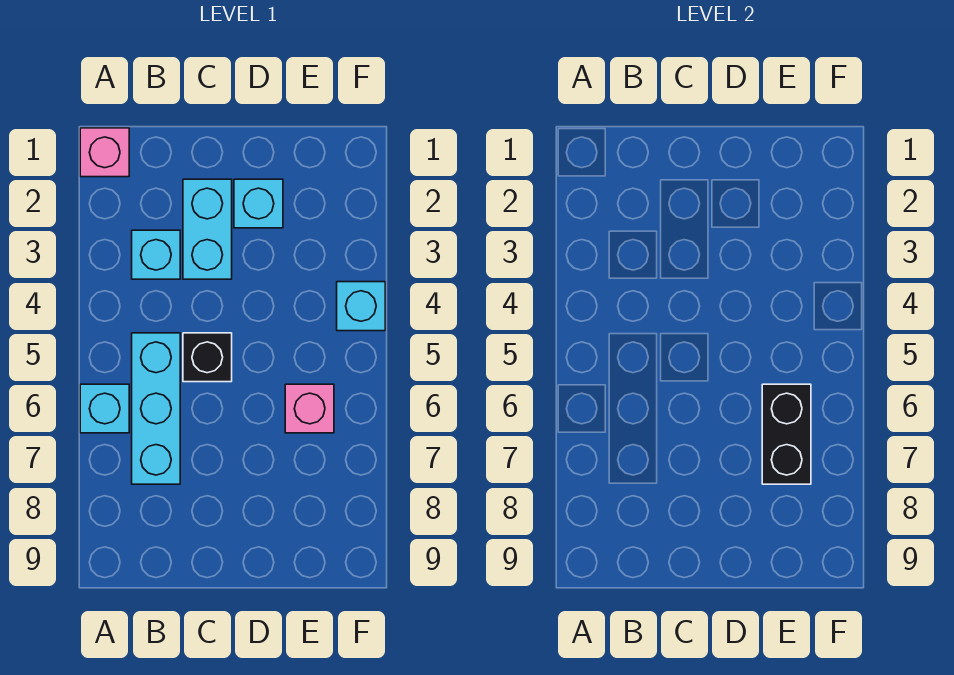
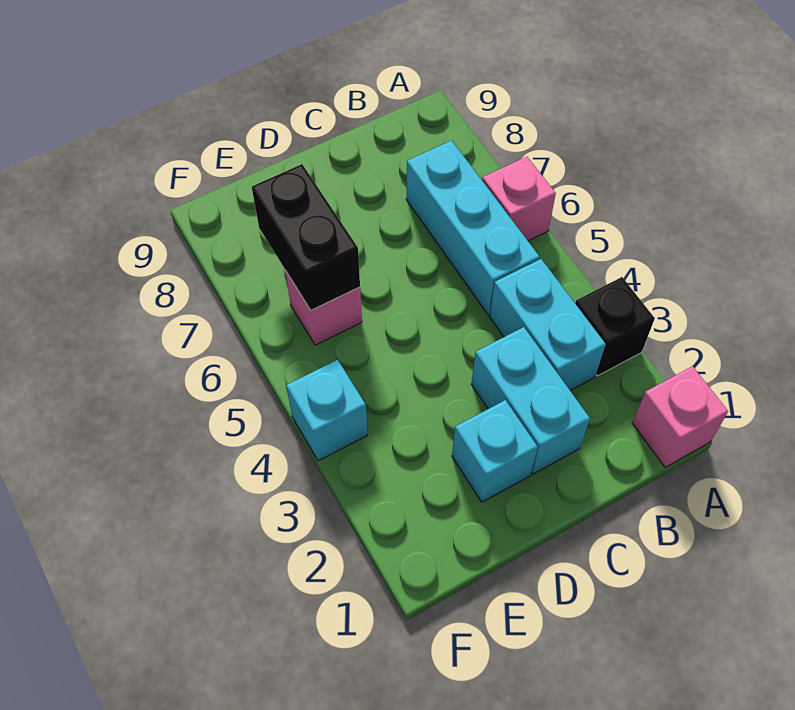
cyan 1x1 brick [80,384,129,433] -> pink 1x1 brick [482,157,556,241]
cyan 1x1 brick [132,230,180,279] -> cyan 1x2 brick [490,259,606,390]
black 1x1 brick [183,333,232,382] -> black 1x1 brick moved to [575,277,655,376]

